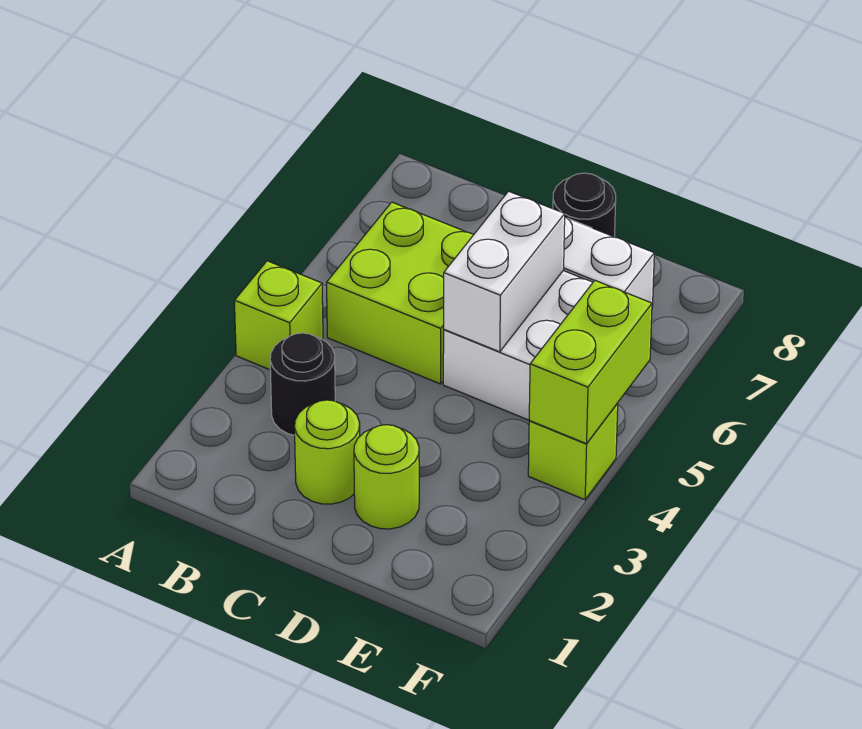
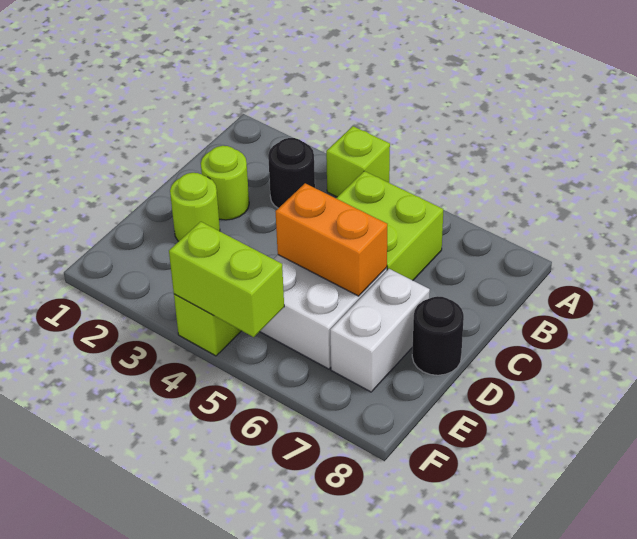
white 1x2 brick [444,191,565,352] -> orange 1x2 brick [275,183,387,296]

